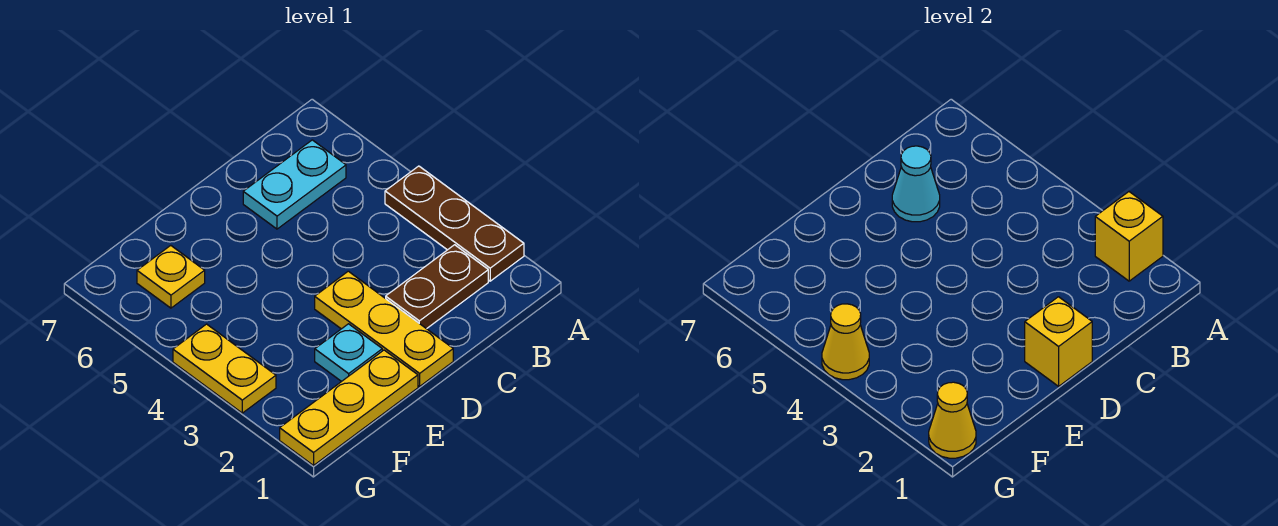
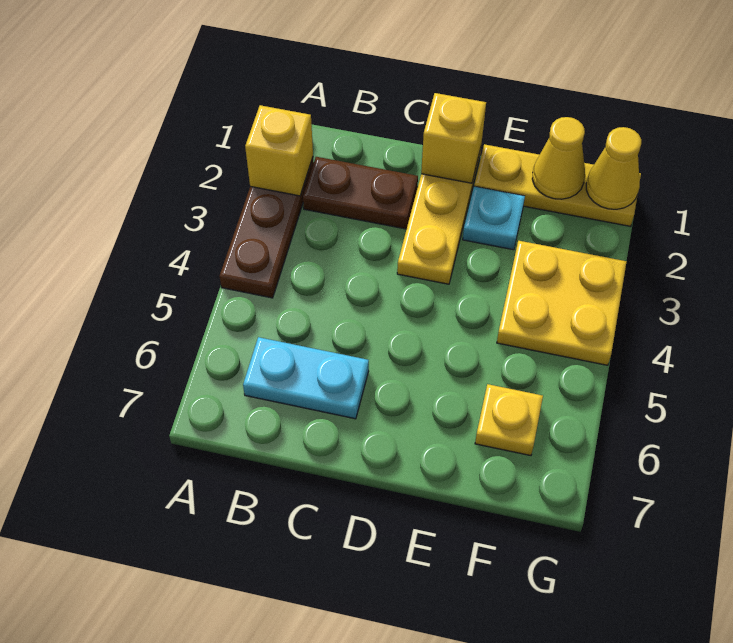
cyan 1x1 cone [892,146,940,222] -> none
yellow 1x2 plate [173,324,276,413] -> yellow 2x2 plate [497,241,627,365]
yellow 1x1 cone [822,304,869,380] -> yellow 1x1 cone moved to [532,117,585,199]

